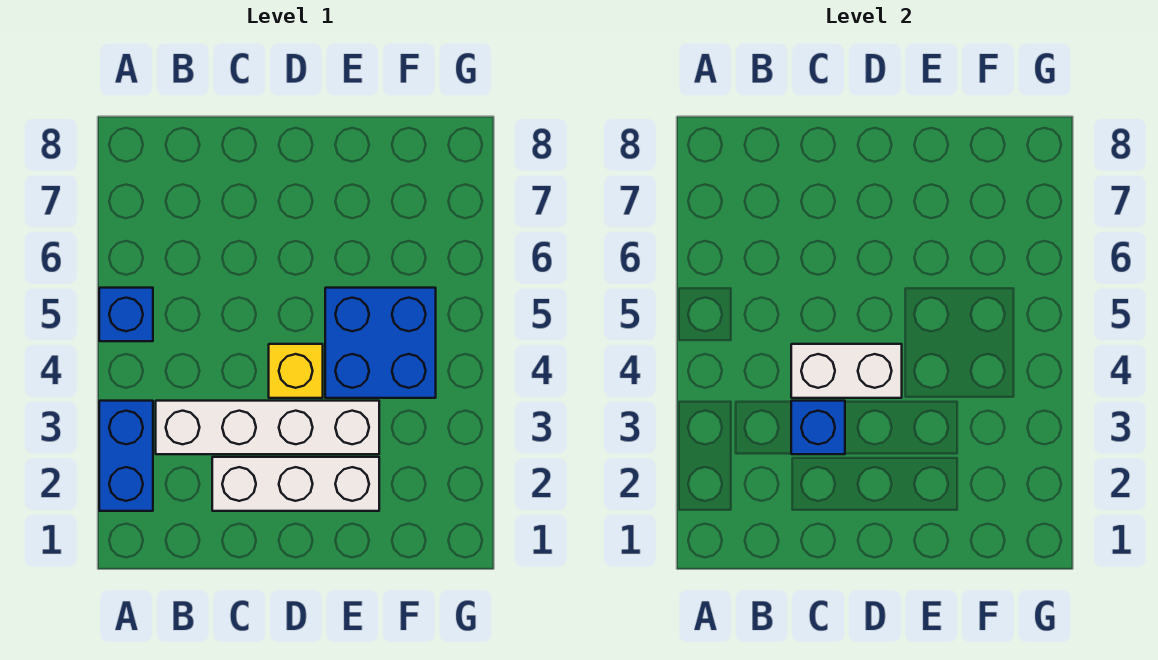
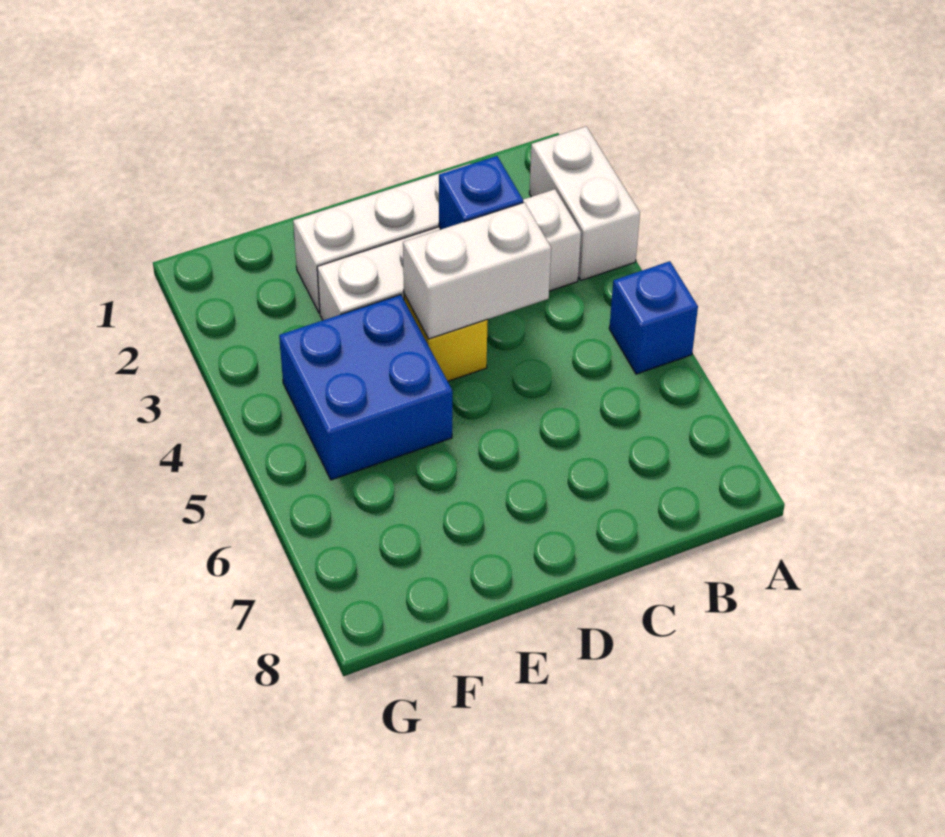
blue 1x2 brick [99,401,153,511] -> white 1x2 brick [529,127,640,280]

